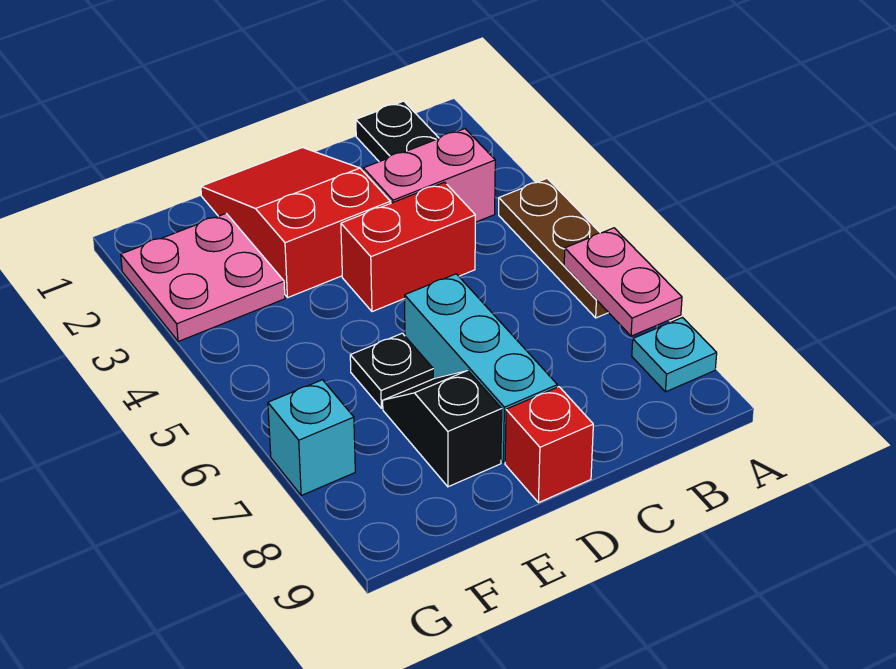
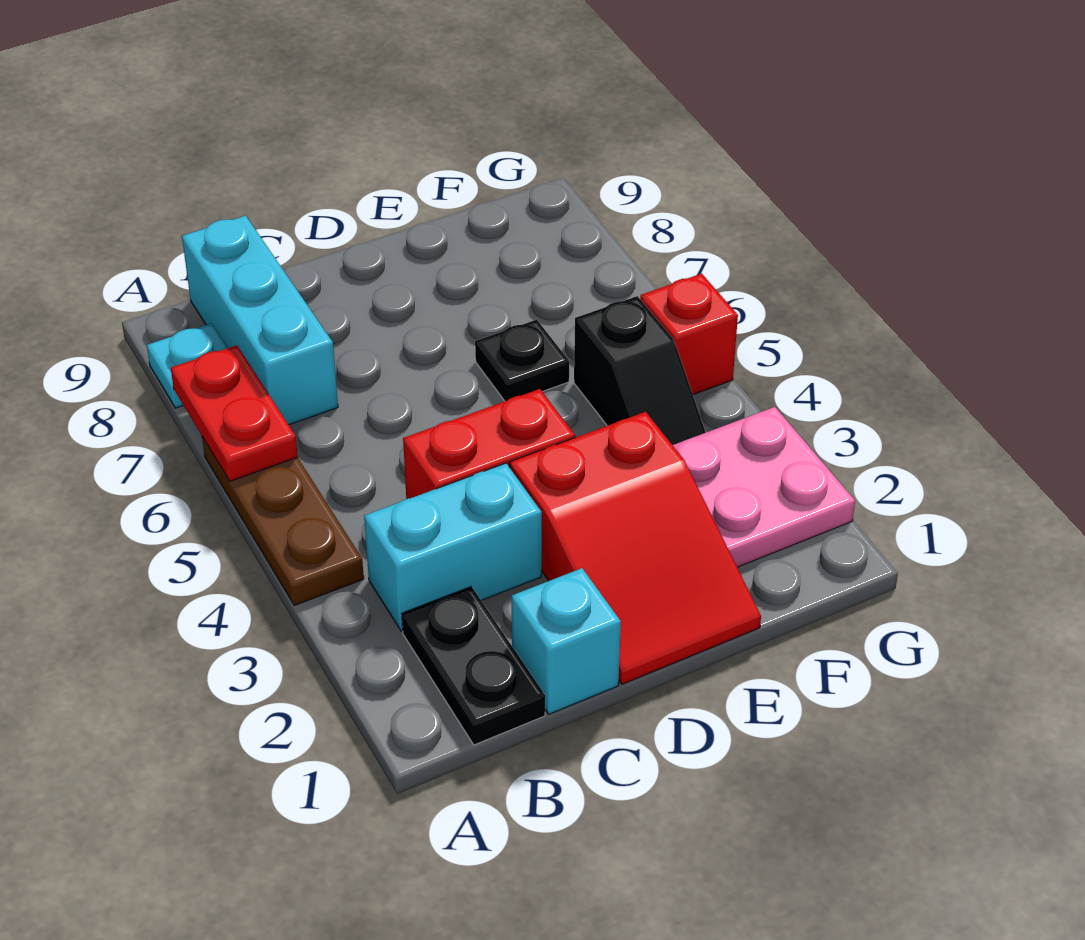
pink 1x2 plate [564,228,682,336] -> red 1x2 plate [171,345,298,481]
pink 1x2 brick [363,129,495,222] -> cyan 1x2 brick [364,463,542,631]
cyan 1x3 brick [405,274,557,463] -> cyan 1x3 brick moved to [182,216,338,425]
red 1x1 brick [505,387,593,503] -> red 1x1 brick moved to [640,274,738,395]
black 1x2 slope [383,370,502,487] -> black 1x2 slope moved to [574,296,706,445]
cyan 1x1 brick [268,380,355,495] -> cyan 1x1 brick moved to [512,568,621,714]

